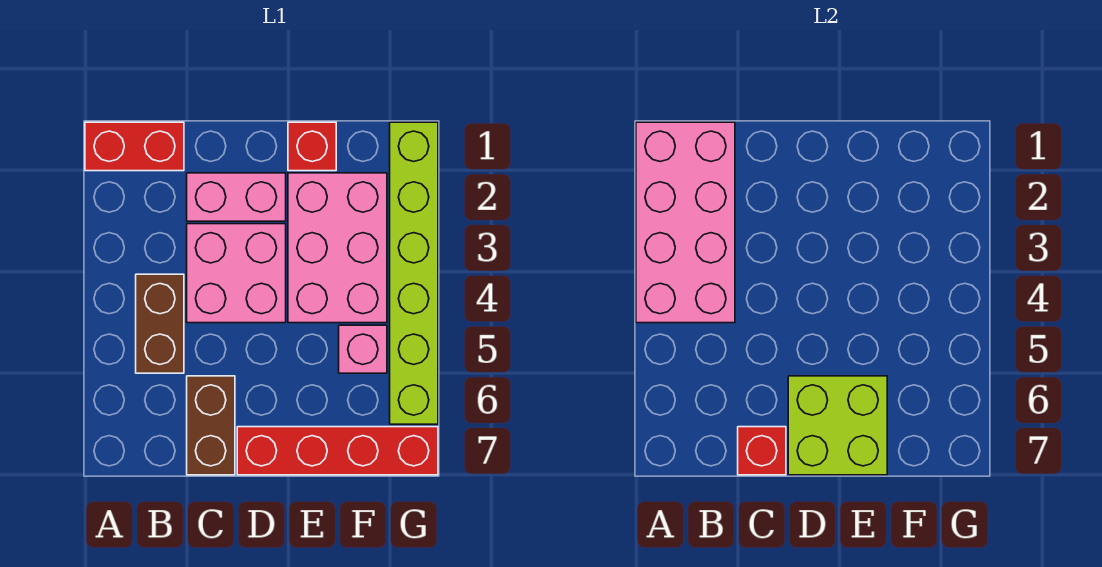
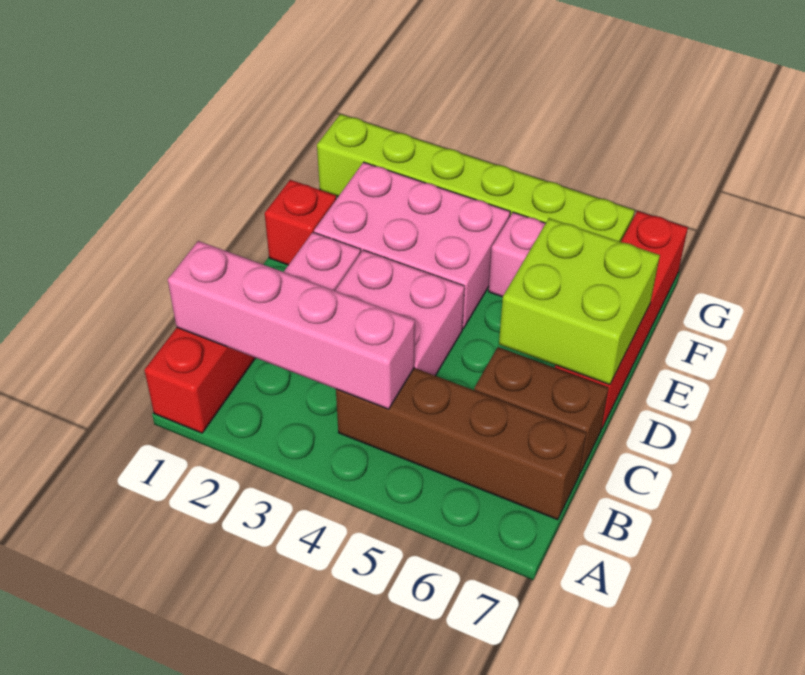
pink 2x4 brick [636,122,735,323] -> pink 1x4 brick [168,241,415,409]
brown 1x2 brick [136,274,184,373] -> brown 1x4 brick [336,368,586,520]
red 1x1 brick [738,427,786,475] -> none

